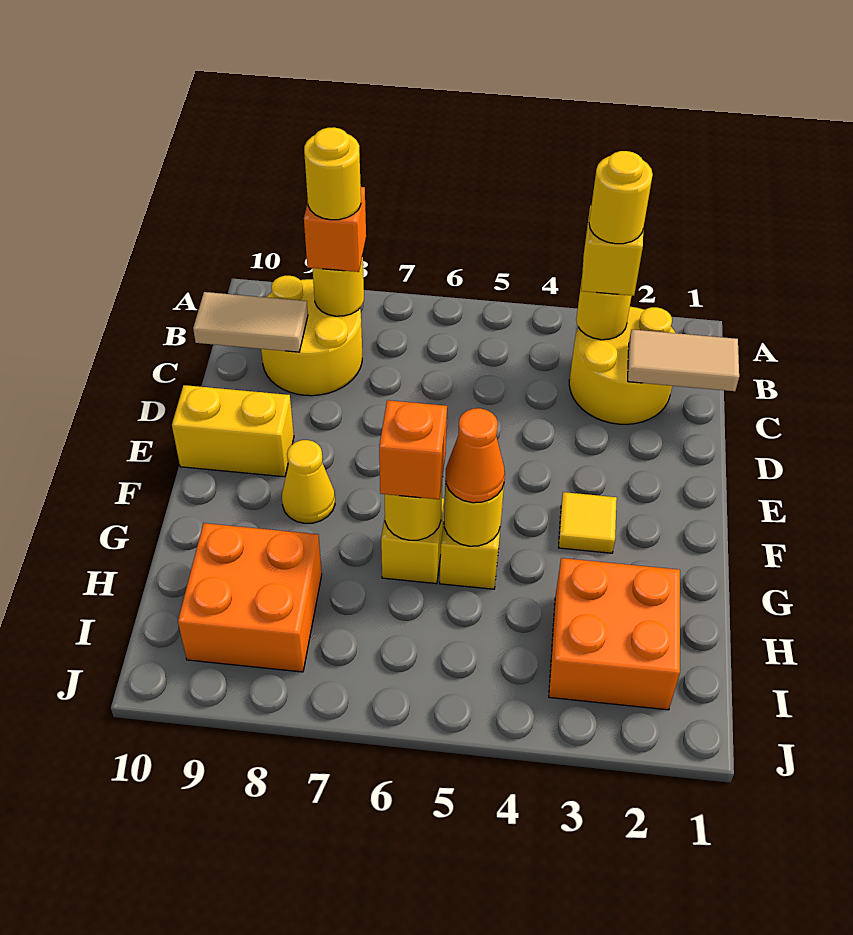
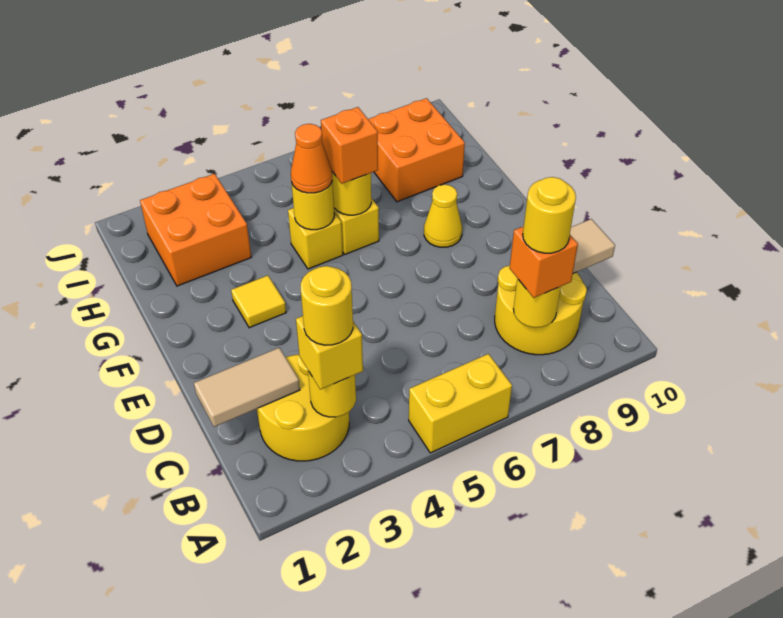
yellow 1x2 brick [172,385,294,477] -> yellow 1x2 brick moved to [409,354,512,453]

